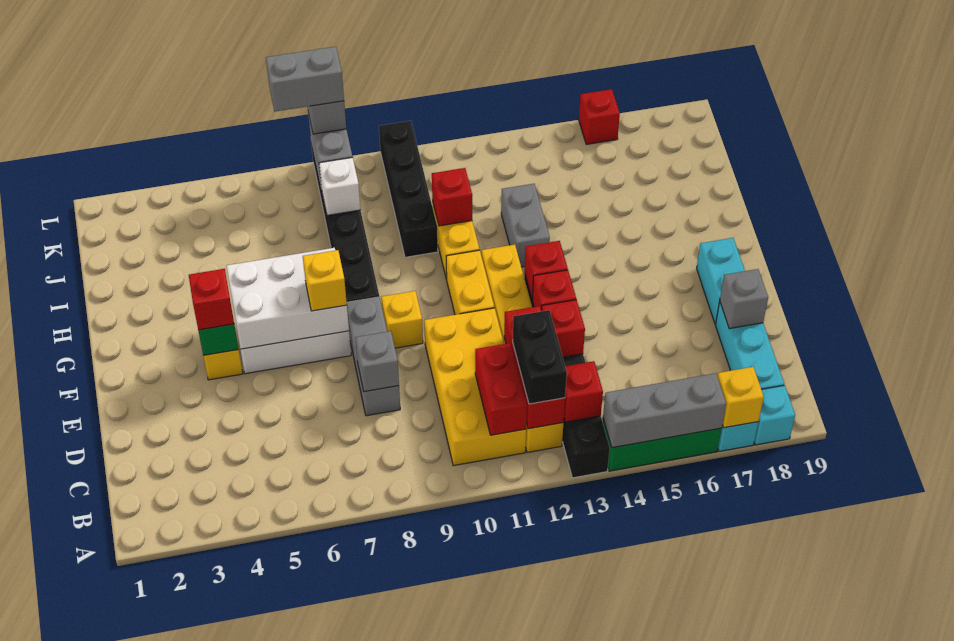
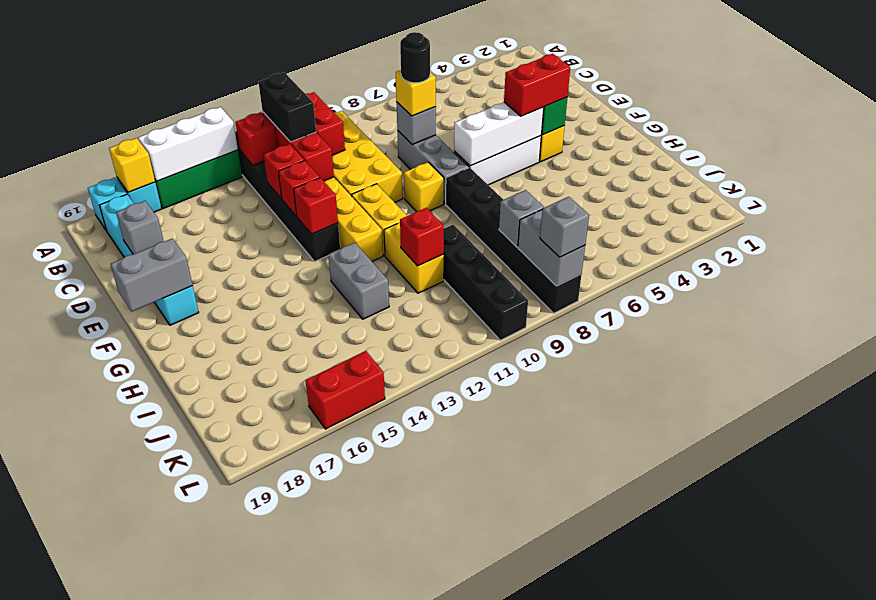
grey 1x3 brick [603,373,726,448] -> white 1x3 brick [138,107,238,181]
none -> black 1x1 round brick [400,32,430,83]
red 1x1 brick [189,269,234,330] -> red 1x2 brick [504,54,570,116]
white 2x3 brick [226,248,349,349] -> white 1x3 brick [454,102,544,166]
yellow 1x1 brick [303,250,347,311] -> yellow 1x1 brick moved to [396,70,436,116]
white 1x1 brick [319,157,361,215] -> grey 1x1 brick [499,190,544,247]
grey 1x2 brick [266,47,344,111] -> grey 1x2 brick moved to [111,238,193,312]
red 1x1 brick [579,89,620,144] -> red 1x2 brick [305,351,385,429]

